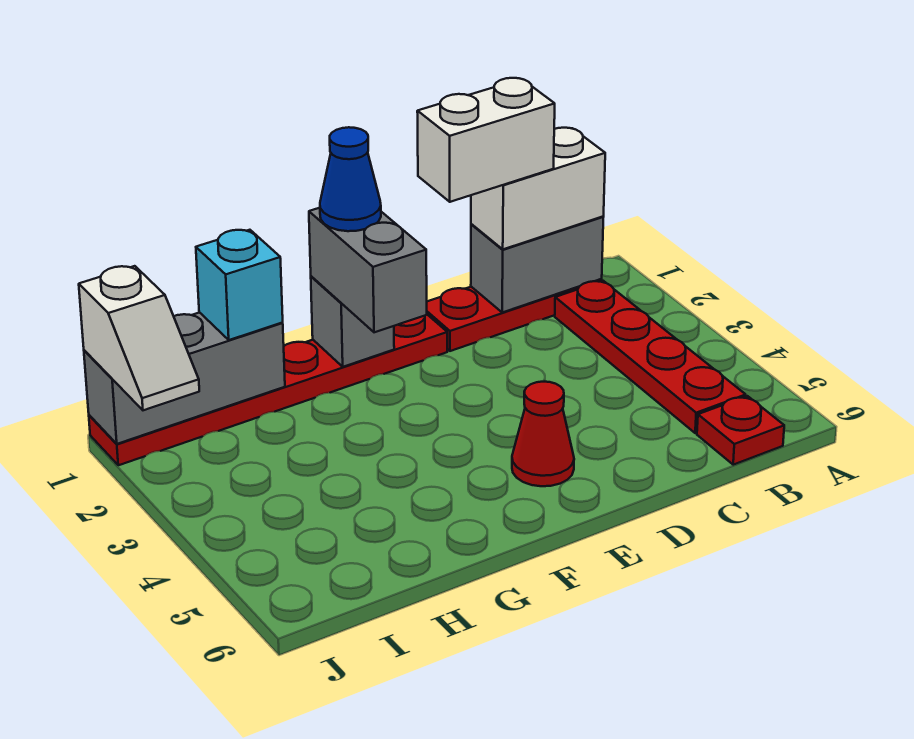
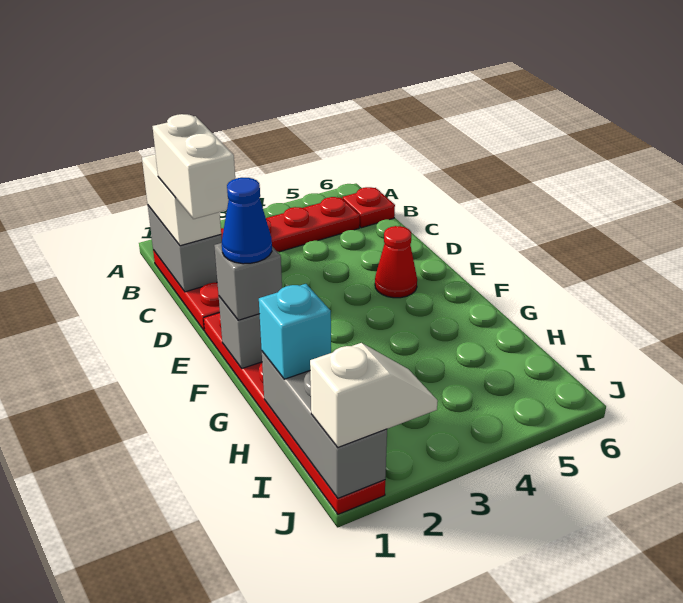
grey 1x2 brick [309,208,427,332] -> grey 1x1 brick [214,243,282,320]

